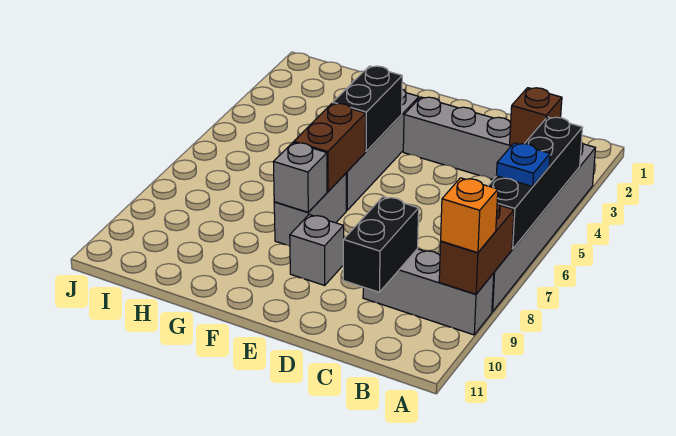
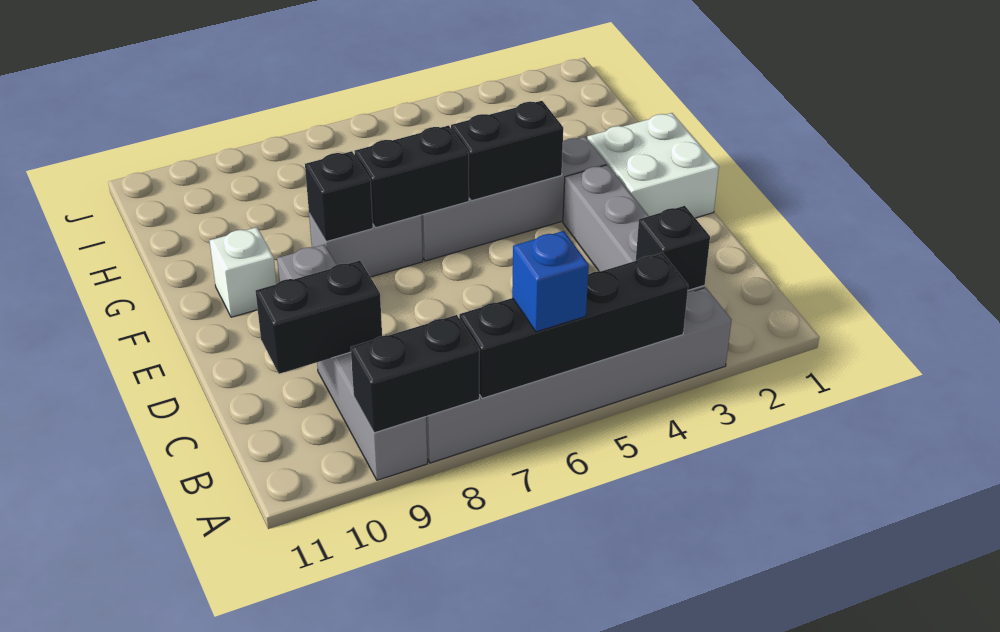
blue 1x1 plate [496,143,550,187] -> blue 1x1 brick [512,231,589,332]
brown 1x2 brick [439,203,514,294] -> black 1x2 brick [351,315,479,433]
orange 1x1 brick [441,178,498,253] -> none
brown 1x1 brick [510,88,562,146] -> black 1x1 brick [636,206,710,290]
none -> white 2x2 brick [587,113,719,218]
brown 1x2 brick [294,103,366,192] -> black 1x2 brick [354,125,469,228]
grey 1x1 brick [274,142,327,212] -> black 1x1 brick [305,151,373,242]
none -> white 1x1 brick [210,227,276,317]

